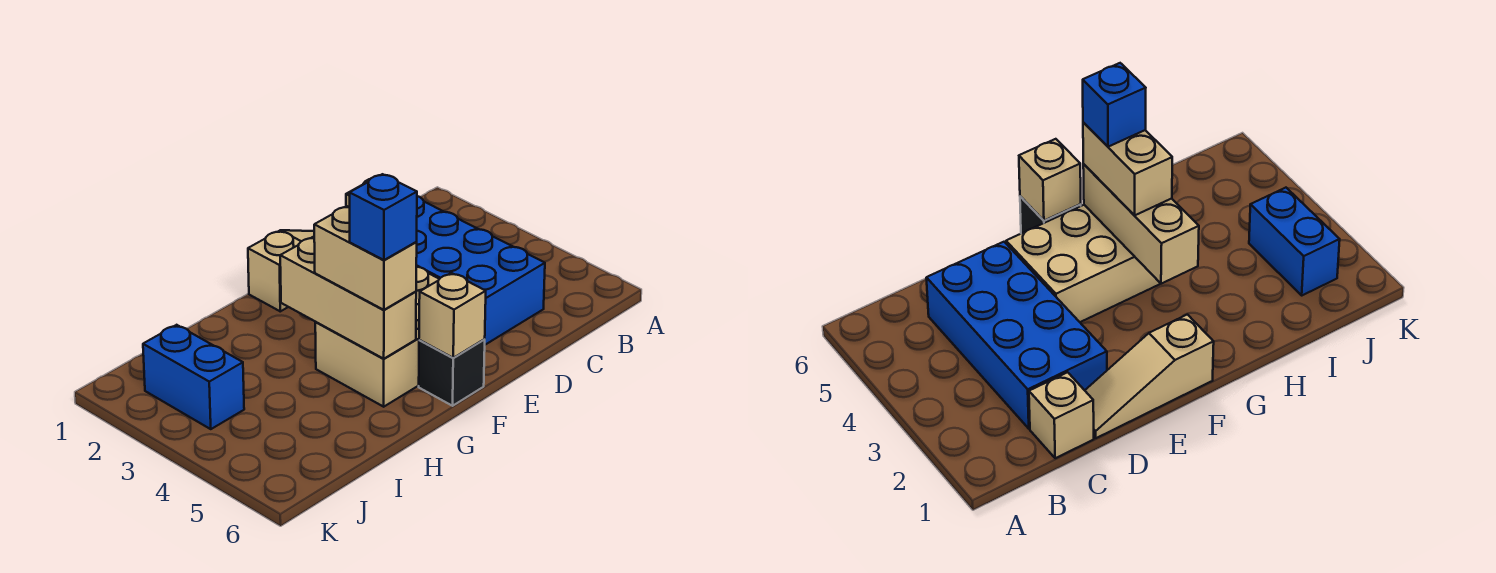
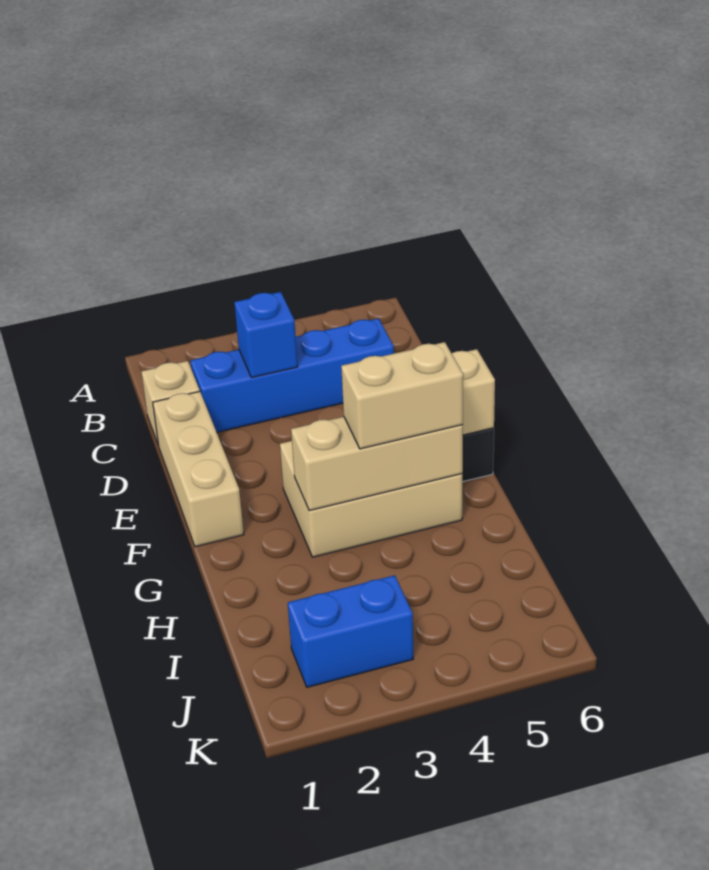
blue 2x4 brick [416,196,545,345] -> blue 1x4 brick [191,318,394,432]
tan 1x3 slope [248,230,314,311] -> tan 1x3 brick [153,391,244,547]
tan 2x3 brick [315,267,439,407] -> tan 2x3 brick turned to [280,441,462,557]
blue 1x1 brick [350,174,417,260] -> blue 1x1 brick moved to [234,292,298,378]

